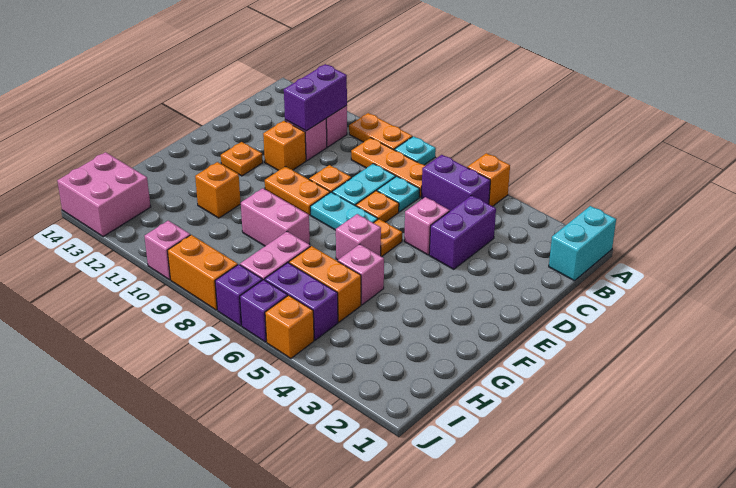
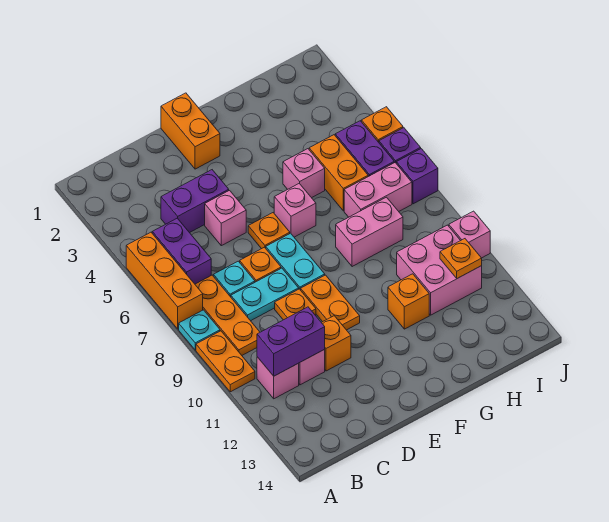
cyan 1x2 brick [549,206,616,281] -> none
orange 1x1 brick [467,153,510,206] -> orange 1x3 brick [126,232,203,329]
orange 1x1 plate [221,142,263,176] -> orange 1x1 plate moved to [440,239,482,278]
pink 1x2 brick [241,188,310,246] -> pink 1x2 brick turned to [336,197,403,267]
pink 2x2 brick [57,152,151,237] -> pink 2x2 brick moved to [397,225,482,315]
orange 1x2 brick [167,235,238,310] -> orange 1x2 brick moved to [161,93,220,169]

